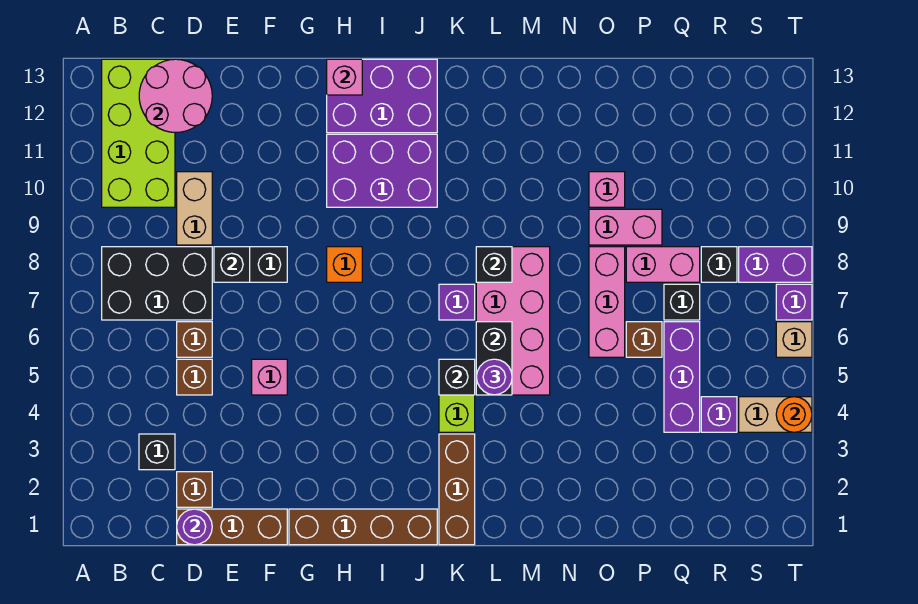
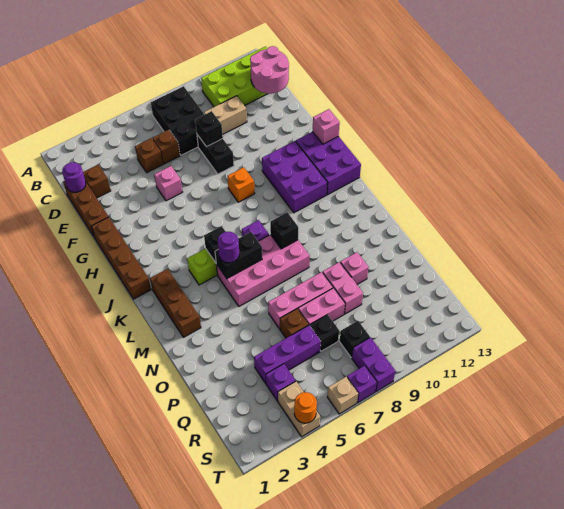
black 1x1 brick [139,434,175,470] -> none
brown 1x3 brick [439,434,475,545] -> brown 1x3 brick turned to [150,269,201,337]
pink 1x2 brick [626,247,700,282] -> pink 1x2 brick turned to [298,288,345,325]

